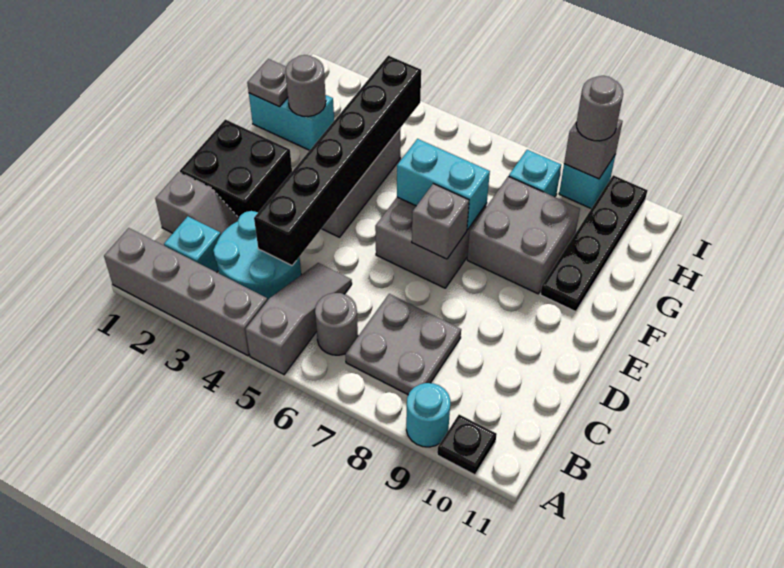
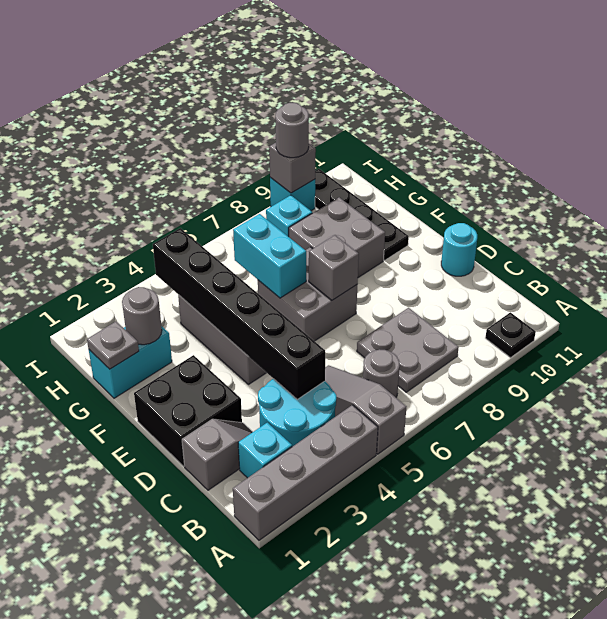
cyan 1x1 round brick [406,383,450,447] -> cyan 1x1 round brick moved to [441,223,477,276]
cyan 1x2 brick [397,139,490,230] -> cyan 1x2 brick turned to [233,214,306,298]

